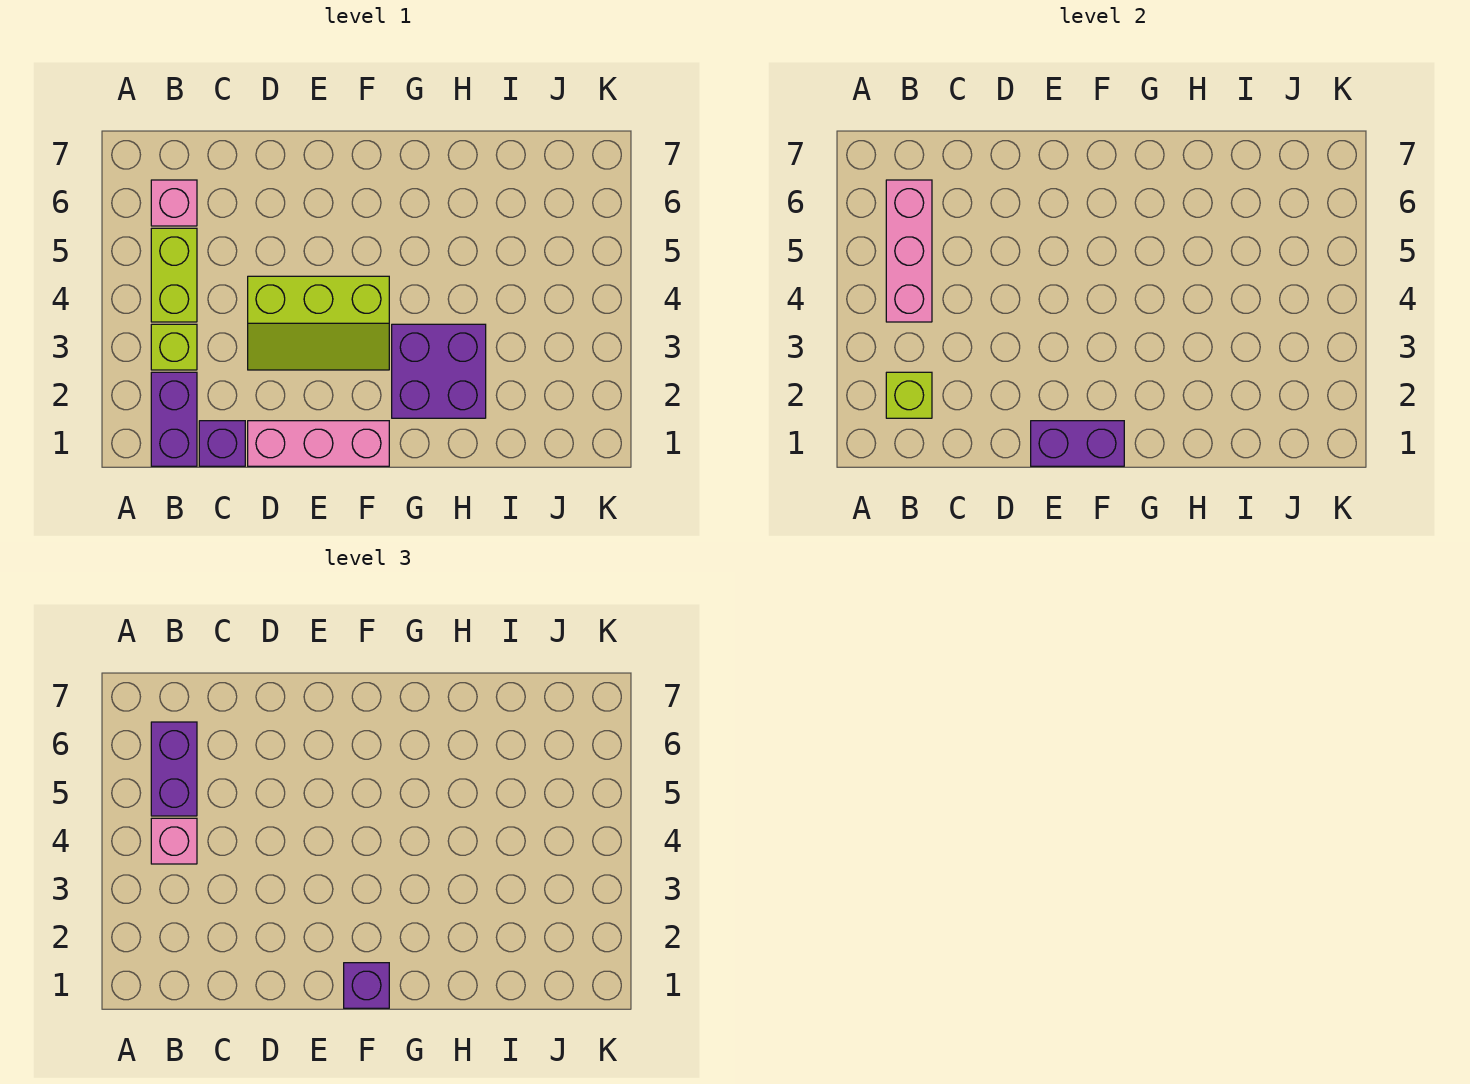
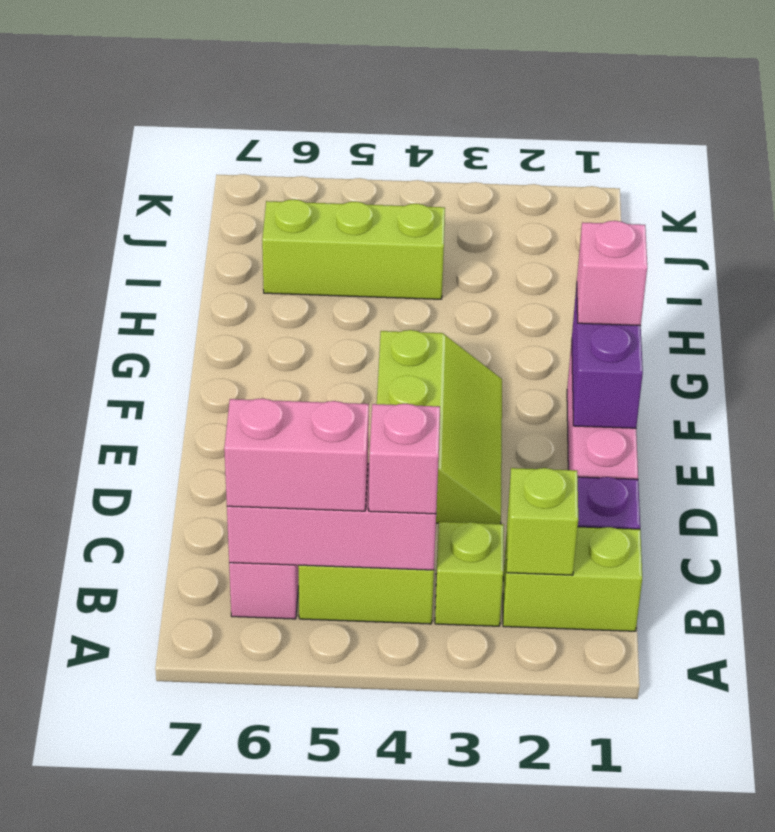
purple 1x2 brick [151,372,197,466] -> lime 1x2 brick [503,527,642,631]
purple 1x2 brick [151,722,197,816] -> pink 1x2 brick [224,398,369,511]
purple 1x1 brick [344,963,389,1008] -> pink 1x1 brick [577,221,647,326]
purple 2x2 brick [392,324,486,418] -> none
none -> lime 1x3 brick [262,199,445,299]

